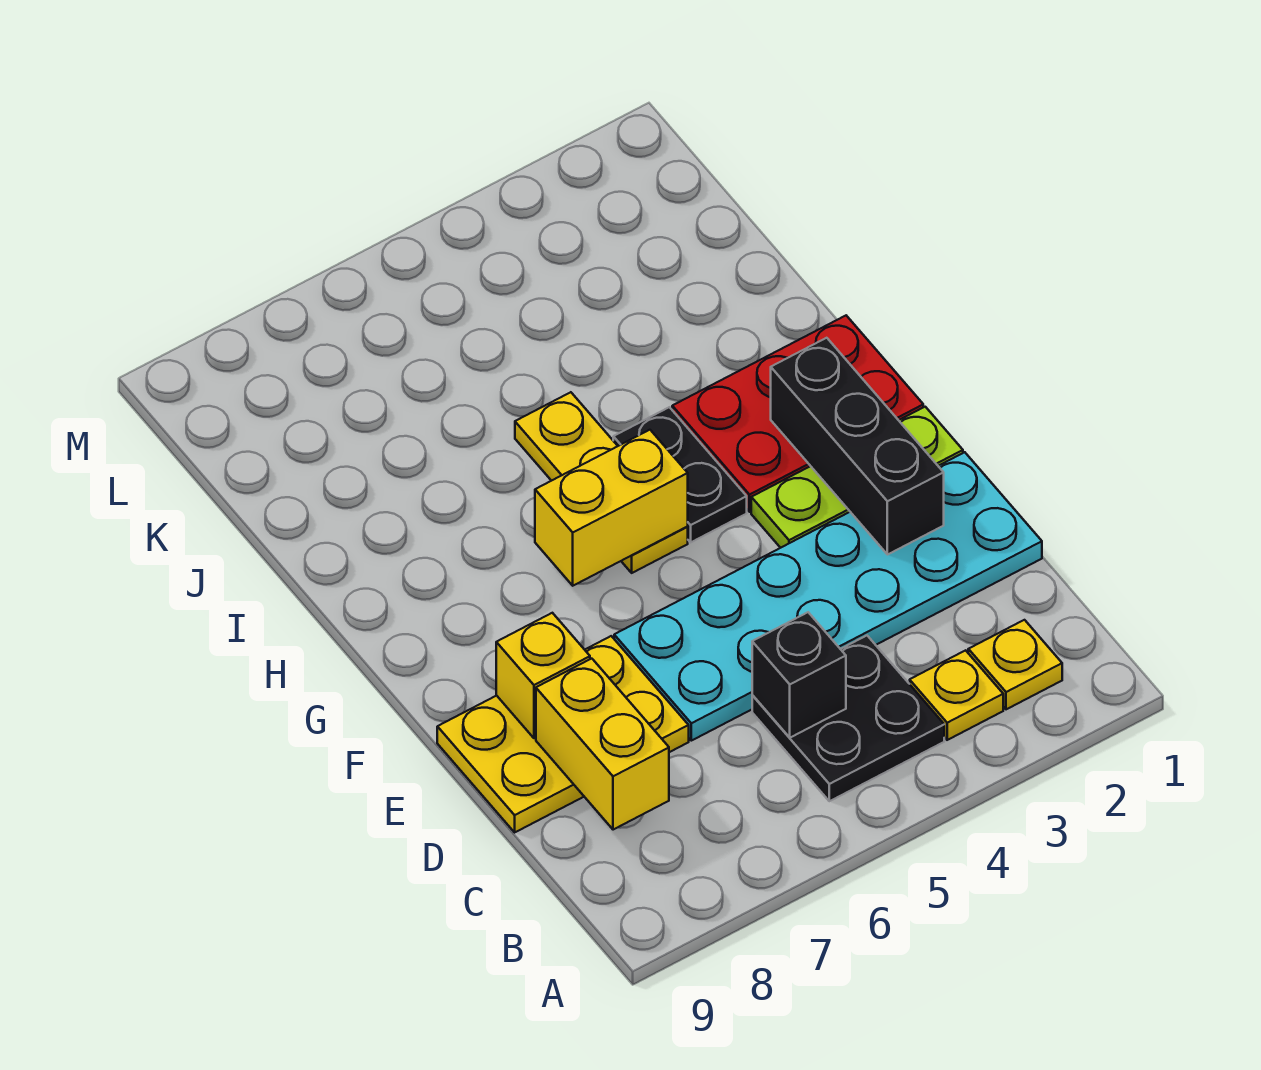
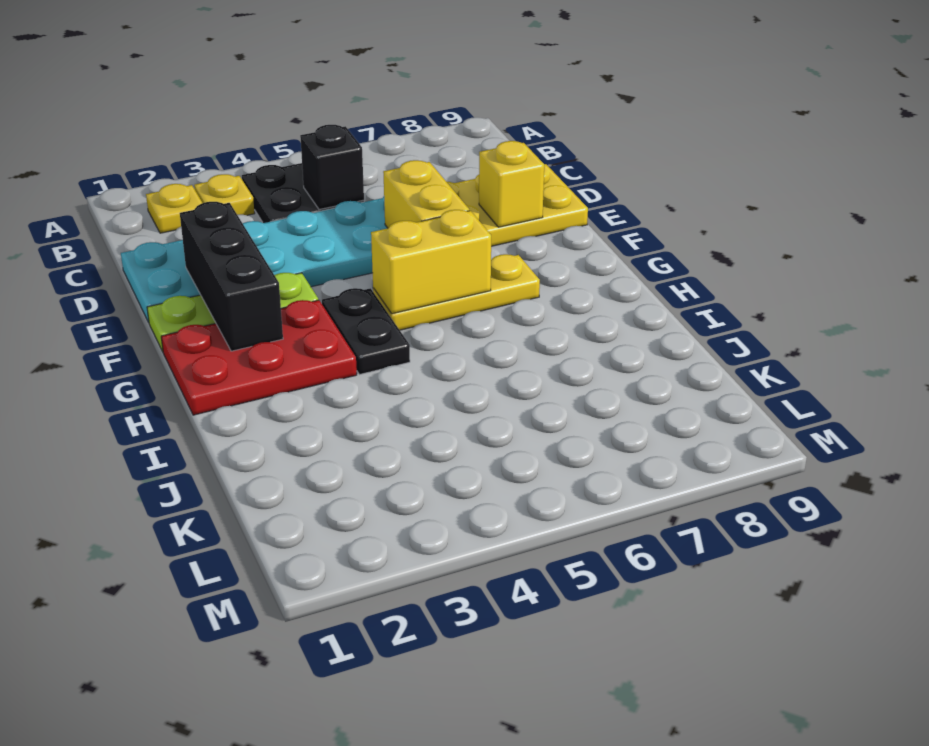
yellow 1x2 brick [536,659,669,830] -> yellow 1x2 brick moved to [383,160,469,228]
yellow 1x3 plate [515,392,688,573] -> yellow 1x3 plate turned to [373,254,540,330]

